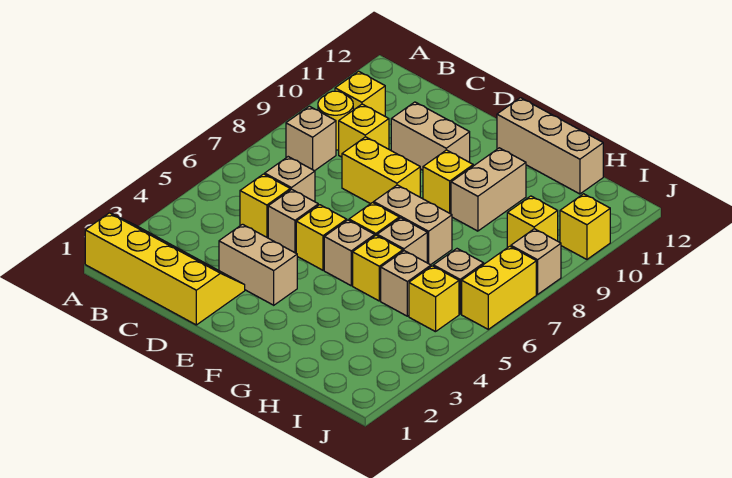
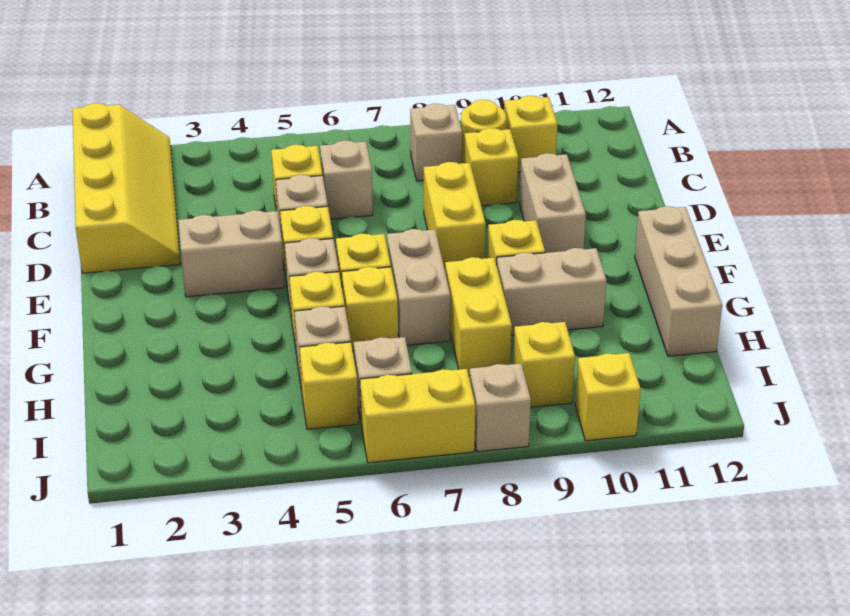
tan 1x2 brick [219,224,297,305] -> tan 1x2 brick turned to [178,210,285,297]
tan 1x1 brick [377,218,427,263] -> yellow 1x1 brick [342,267,398,351]
none -> yellow 1x2 brick [445,257,512,376]

